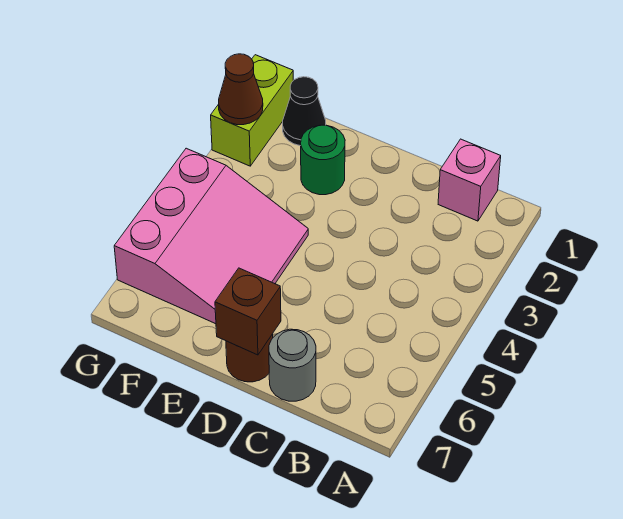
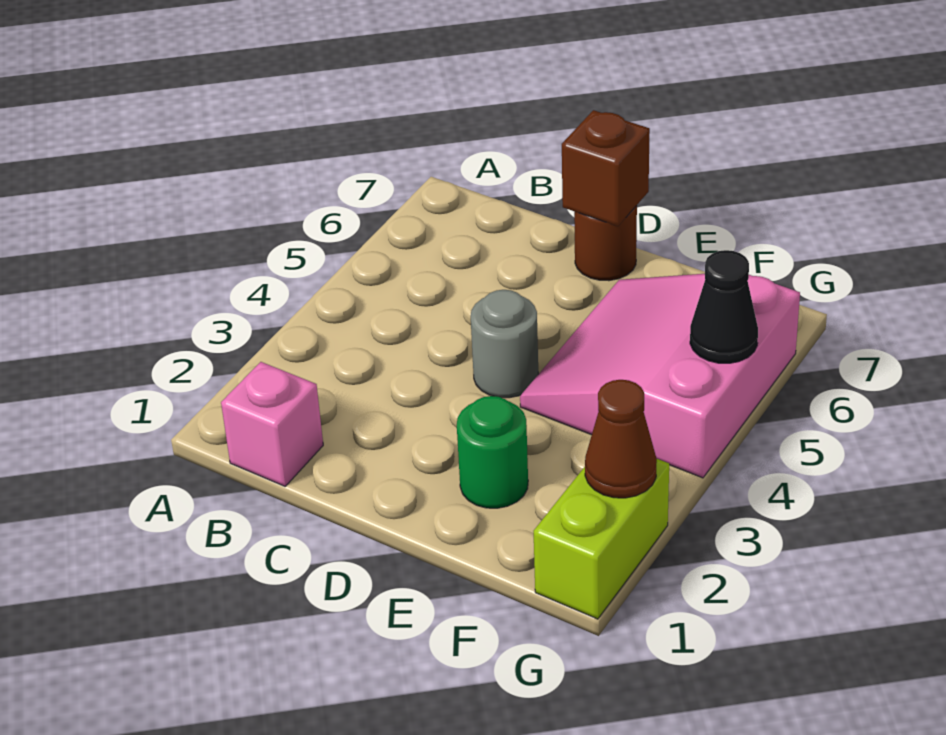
grey 1x1 round brick [269,329,316,401] -> grey 1x1 round brick moved to [471,290,538,398]
black 1x1 cone [283,77,326,146] -> black 1x1 cone moved to [690,250,758,363]

